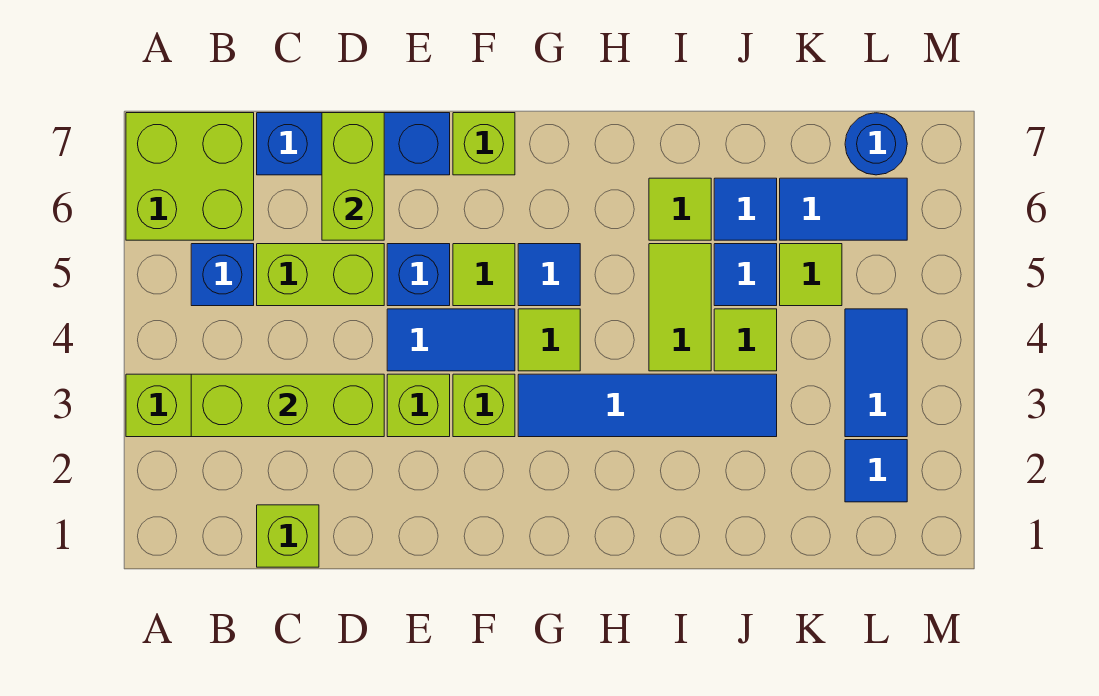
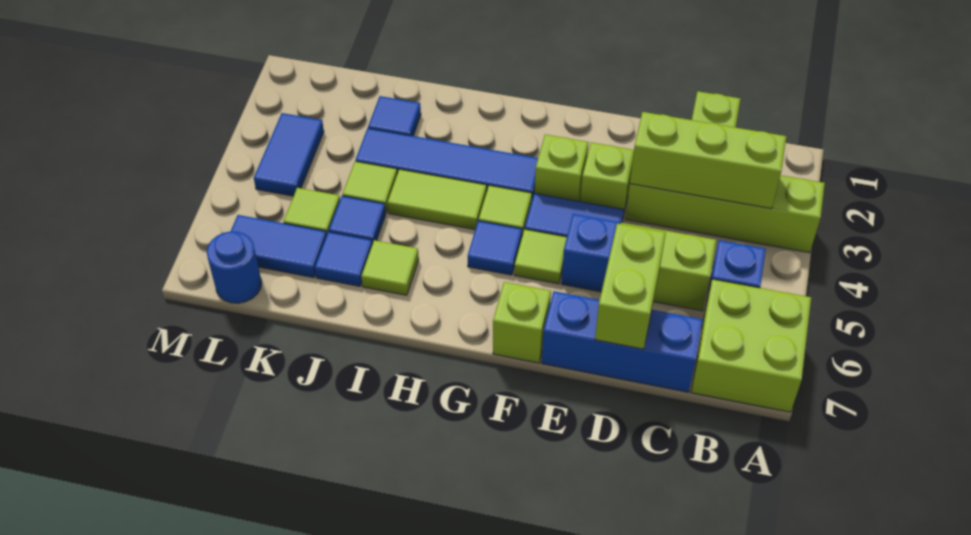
lime 1x2 tile [649,244,711,371] -> lime 1x2 tile turned to [387,169,487,230]
blue 1x1 tile [845,440,907,502] -> blue 1x1 tile moved to [368,96,421,136]

